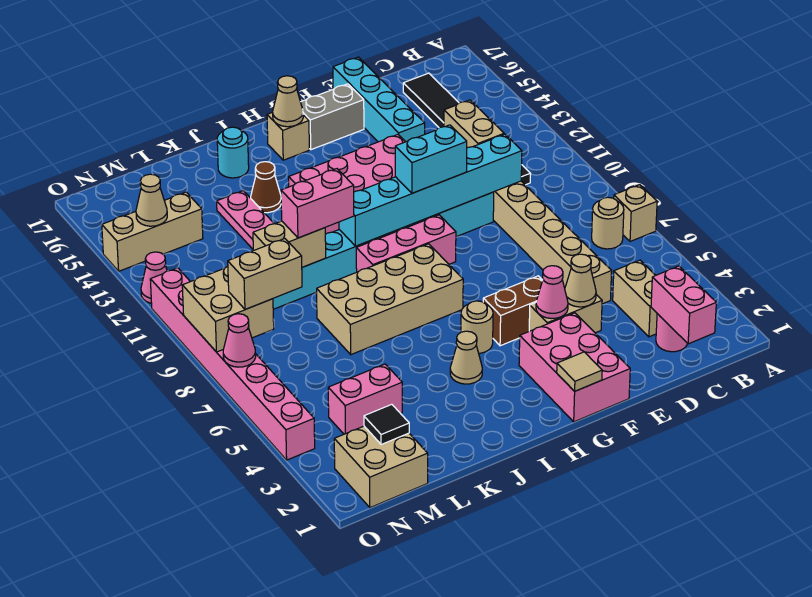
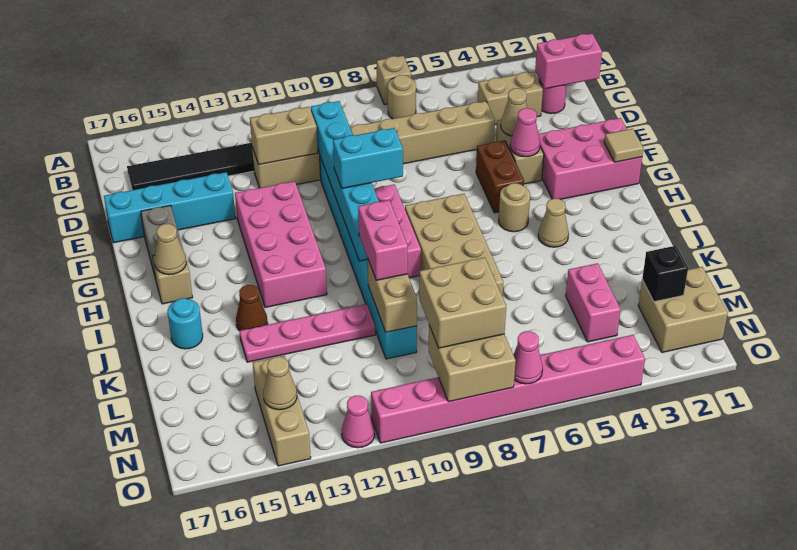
cyan 1x2 brick [395,125,467,193] -> cyan 1x2 brick turned to [333,128,403,188]
black 1x1 tile [364,404,409,445] -> black 1x1 brick [642,246,688,302]
tan 1x2 brick [228,239,302,309] -> tan 2x2 brick [419,257,506,348]

